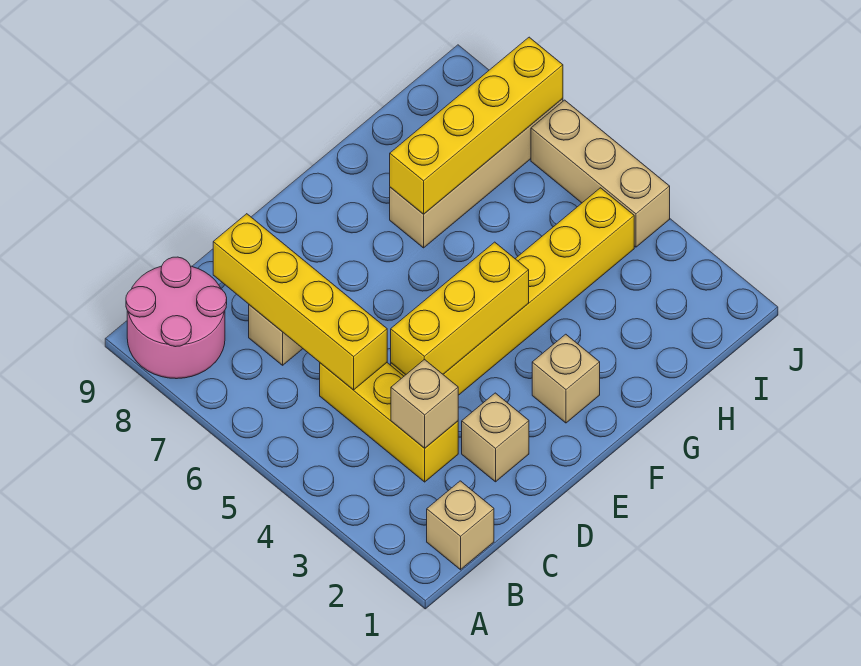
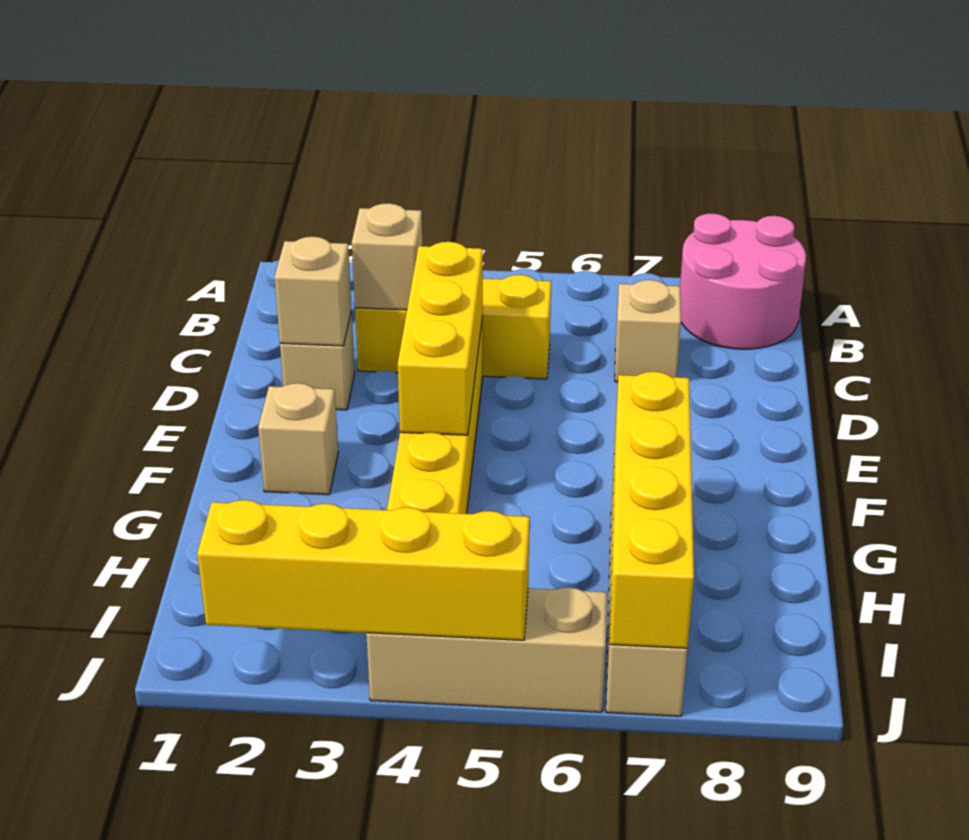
tan 1x1 brick [427,481,494,570] -> tan 1x1 brick moved to [275,237,351,346]
yellow 1x4 brick [213,214,387,390] -> yellow 1x4 brick moved to [197,500,530,640]

